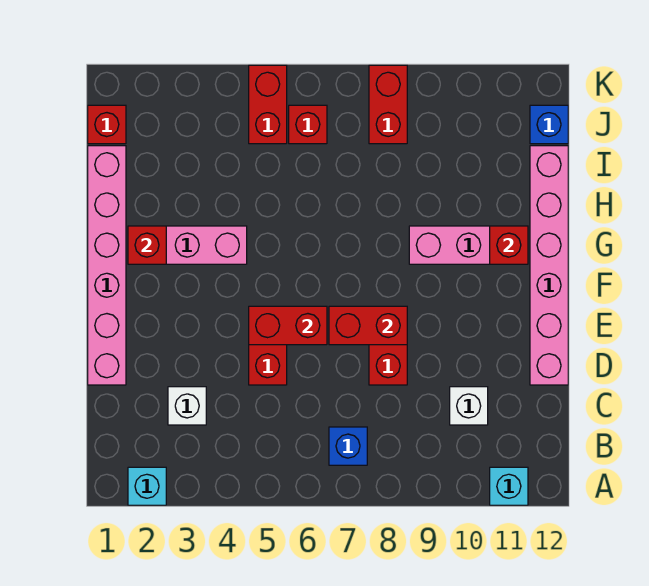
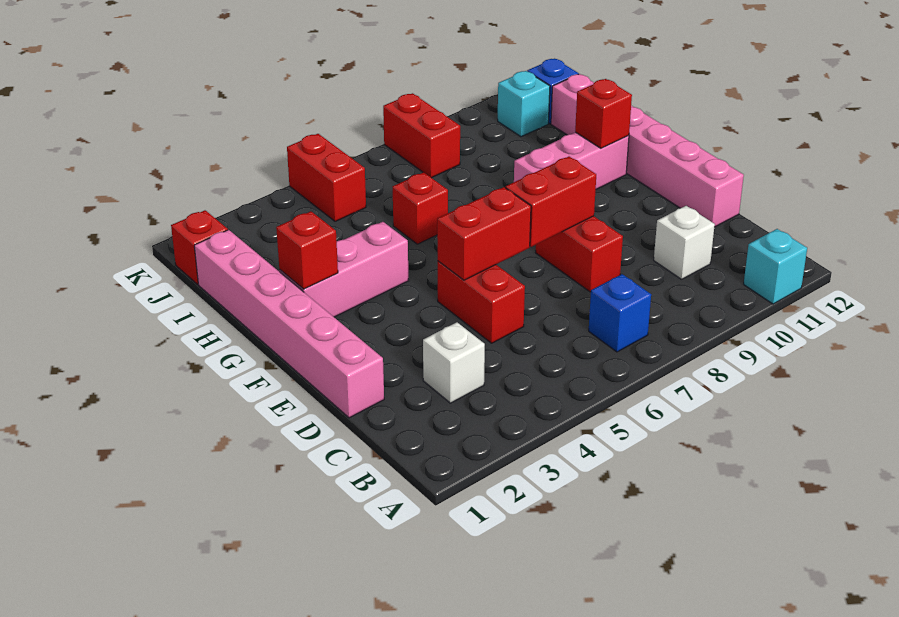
cyan 1x1 brick [128,467,166,505] -> cyan 1x1 brick moved to [498,71,550,137]
red 1x1 brick [289,105,327,144] -> red 1x1 brick moved to [393,172,448,244]

